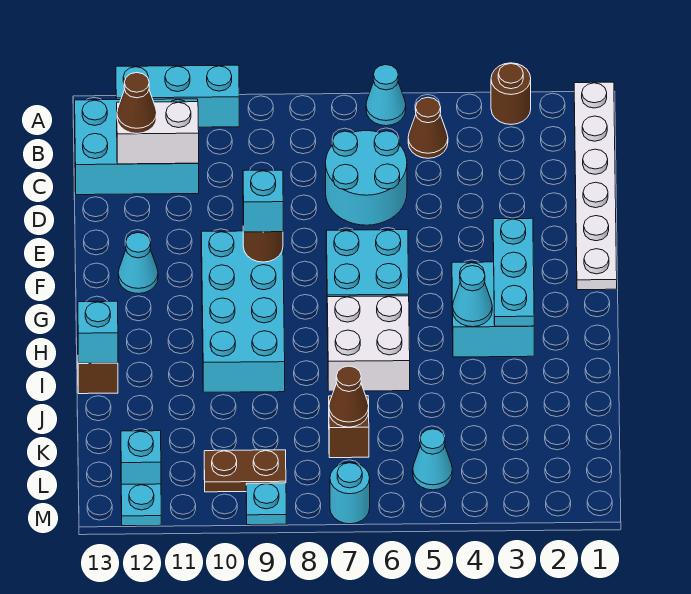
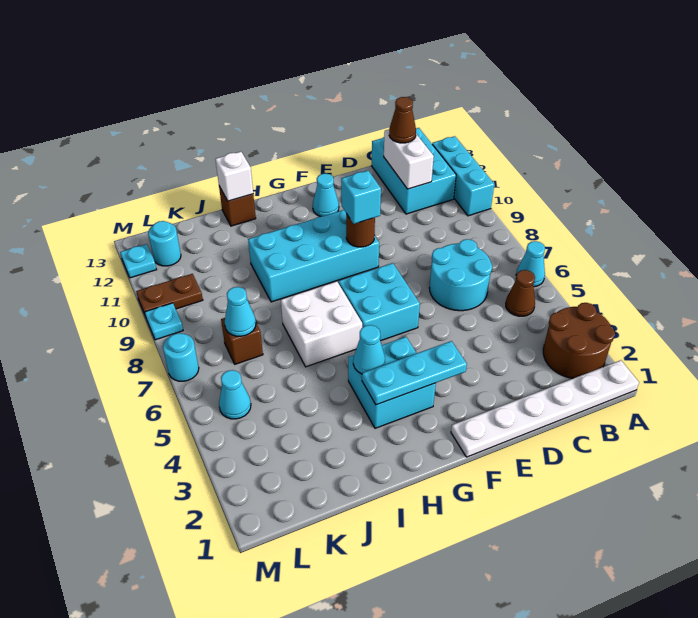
brown 1x1 round brick [491,63,531,124] -> brown 2x2 round brick [543,303,615,378]
cyan 1x1 brick [78,301,118,363] -> white 1x1 brick [215,152,253,201]
brown 1x1 cone [329,366,369,427] -> cyan 1x1 cone [225,287,256,336]
brown 1x2 plate [204,450,286,492] -> brown 1x2 plate turned to [136,274,203,317]
cyan 1x1 brick [121,431,161,484] -> cyan 1x1 round brick [148,221,181,266]

